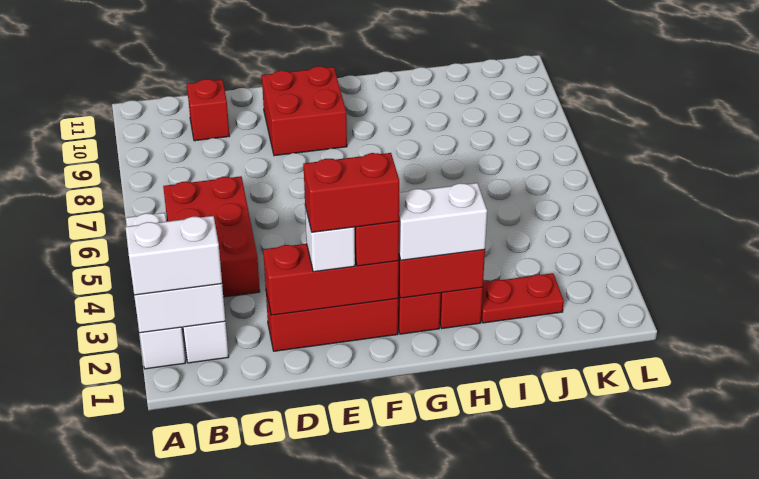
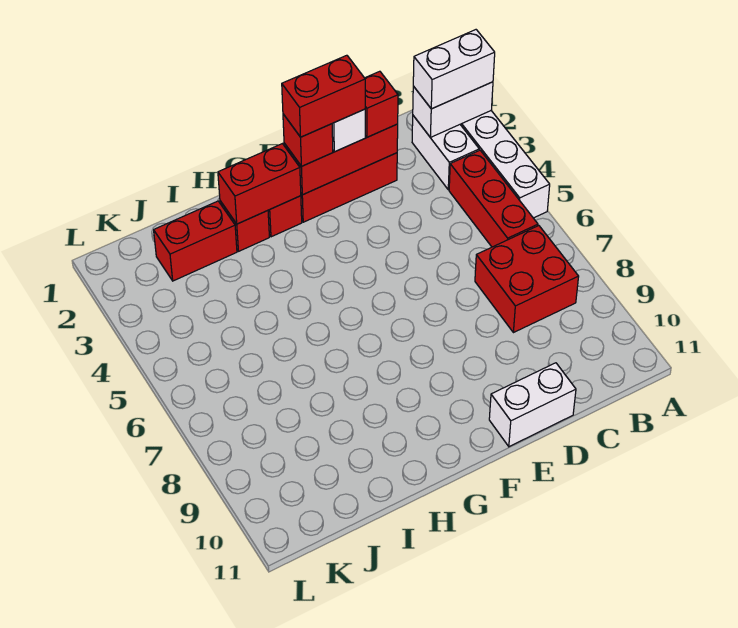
red 2x3 brick [163,176,260,297] -> red 1x3 brick [449,150,538,247]
red 1x1 brick [187,79,229,141] -> red 1x1 brick moved to [365,71,398,137]
red 2x2 brick [262,66,347,156] -> red 2x2 brick moved to [475,226,579,333]
white 1x2 brick [399,183,487,260] -> white 1x2 brick moved to [489,363,576,447]
red 1x2 plate [481,273,564,323] -> red 1x2 brick [154,201,237,281]

